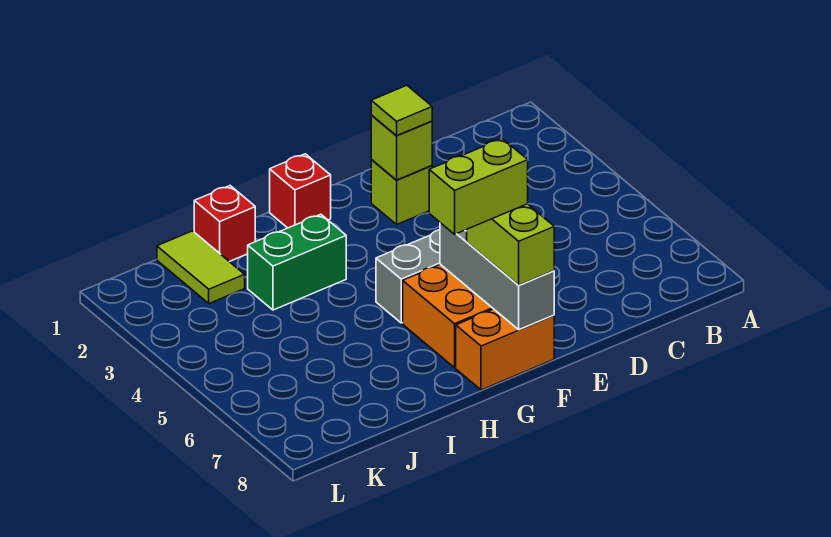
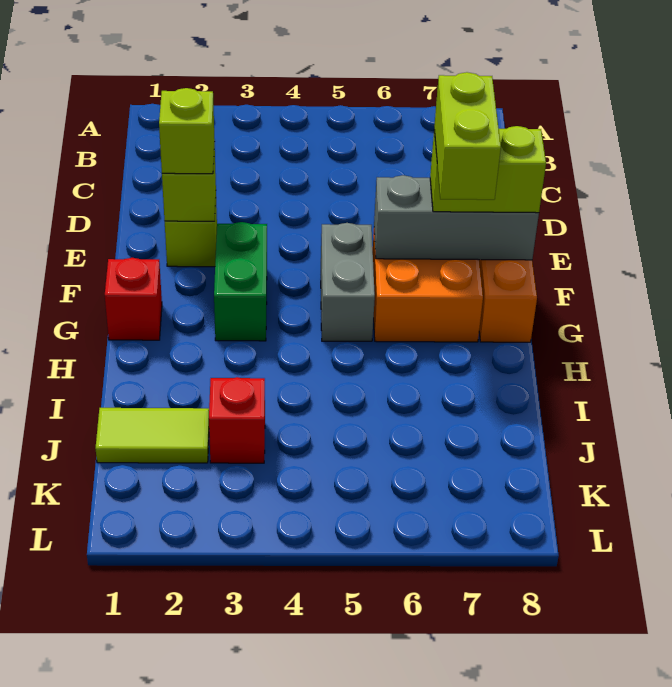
lime 1x1 tile [371,85,432,136] -> lime 1x1 brick [159,88,215,174]
green 1x2 brick [248,214,346,310] -> green 1x2 brick moved to [214,222,267,341]
red 1x1 brick [194,186,255,262] -> red 1x1 brick moved to [209,377,265,463]

